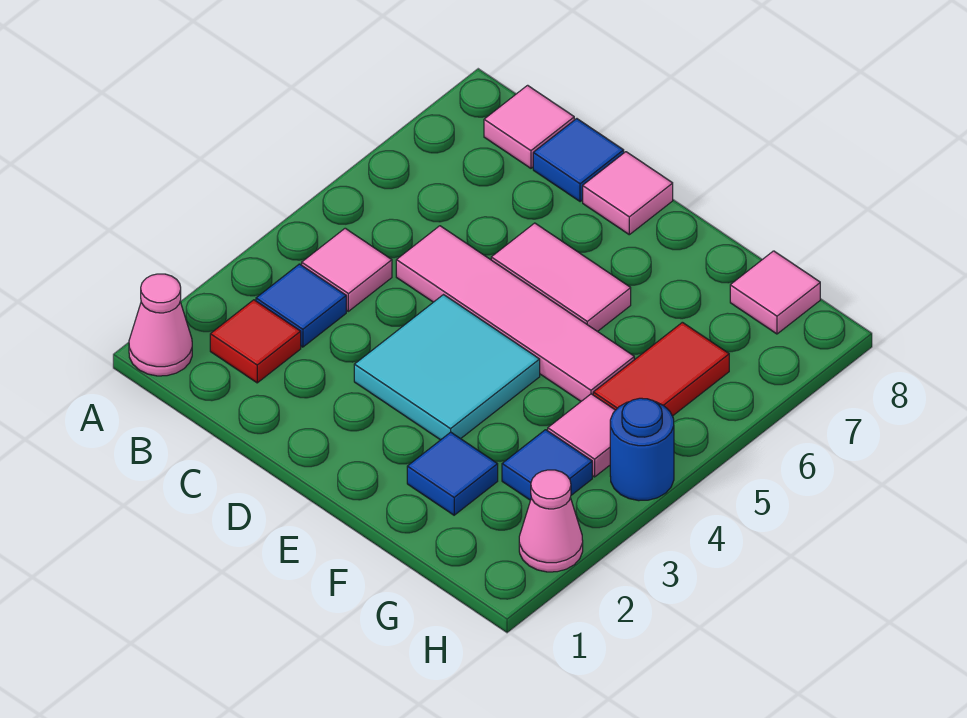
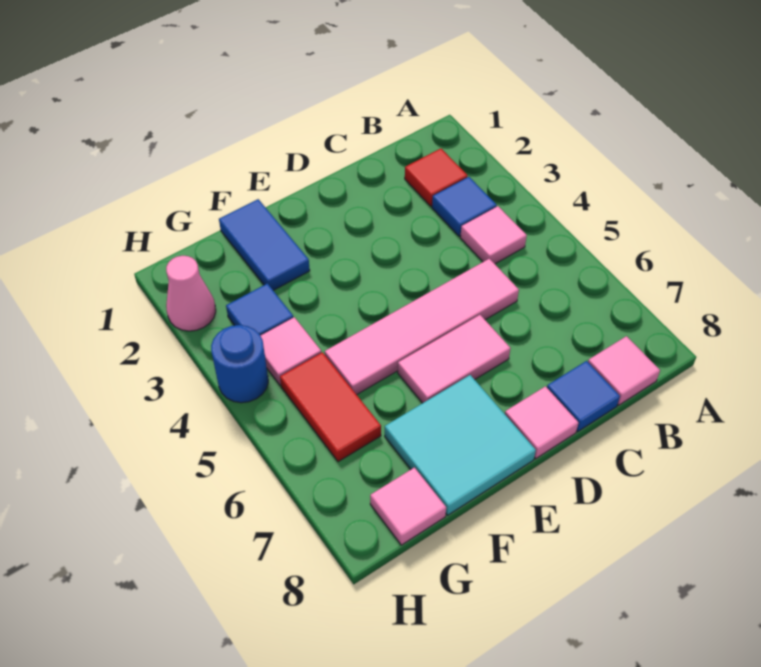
pink 1x1 cone [129,274,192,376] -> none
cyan 2x2 tile [354,295,540,440] -> cyan 2x2 tile moved to [385,375,536,515]
blue 1x1 tile [407,432,498,515] -> blue 1x2 tile [219,199,310,290]

